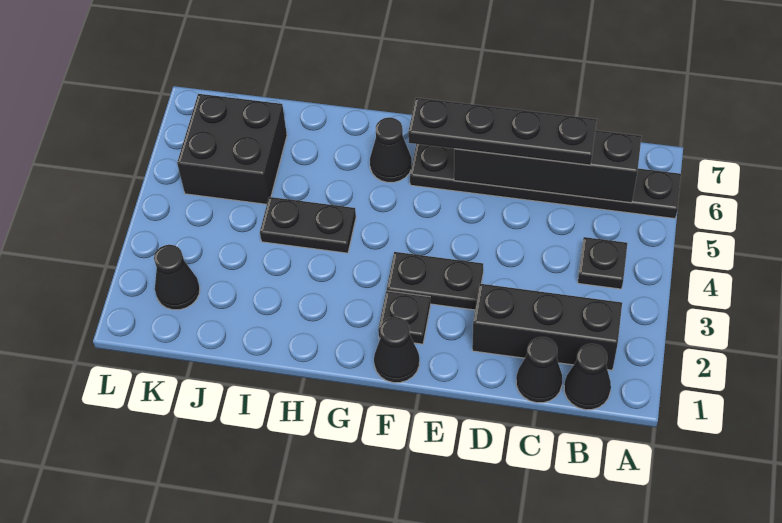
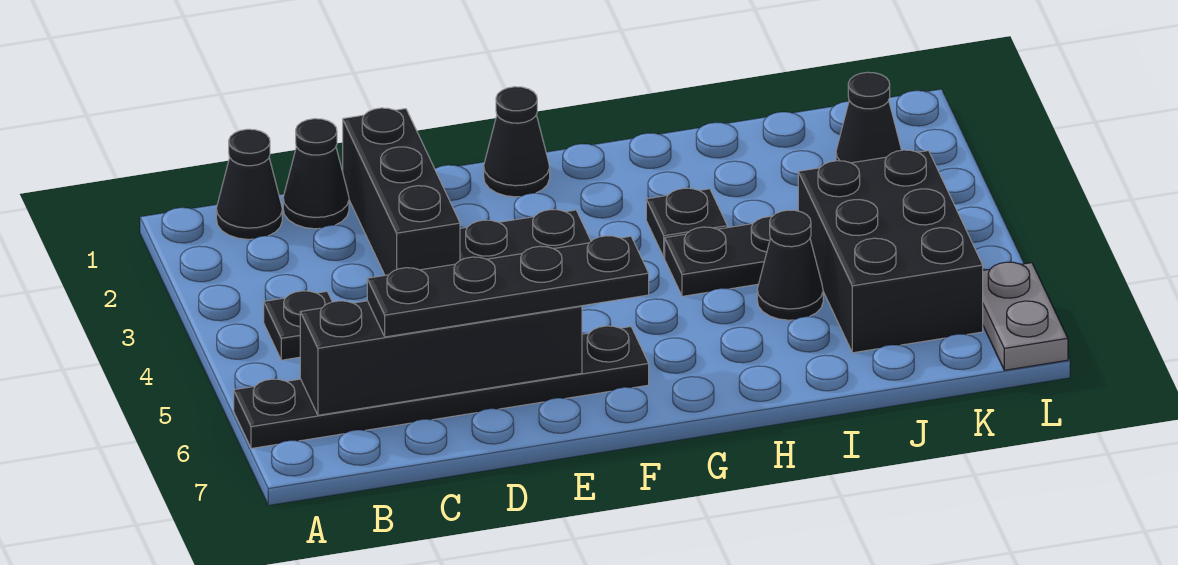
black 1x3 brick [472,284,622,370] -> black 1x3 brick turned to [343,108,460,275]
black 1x1 plate [378,291,430,344] -> black 1x1 plate moved to [646,188,727,258]
black 1x1 cone [370,117,412,182] -> black 1x1 cone moved to [757,210,823,320]
black 2x2 brick [177,94,287,204] -> black 2x3 brick [798,150,983,353]
none -> grey 1x2 plate [983,262,1068,370]

